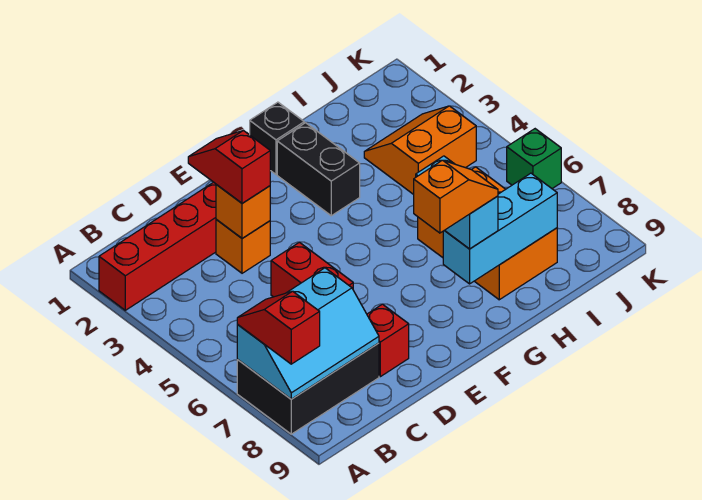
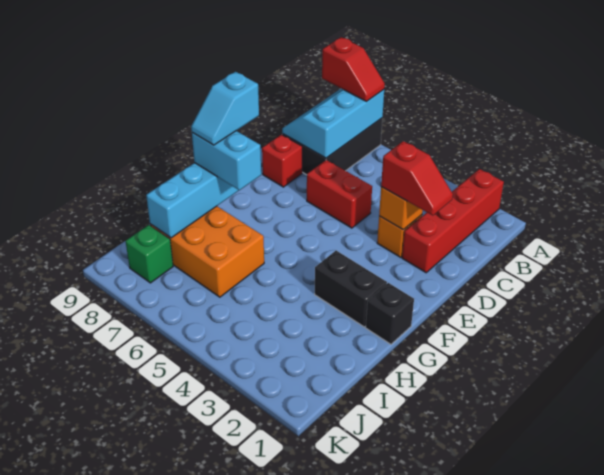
orange 1x2 slope [414,160,498,233] -> cyan 1x2 slope [191,72,259,145]
orange 2x2 slope [364,106,476,195] -> none
green 1x1 brick [507,129,561,188] -> green 1x1 brick moved to [126,225,173,283]

